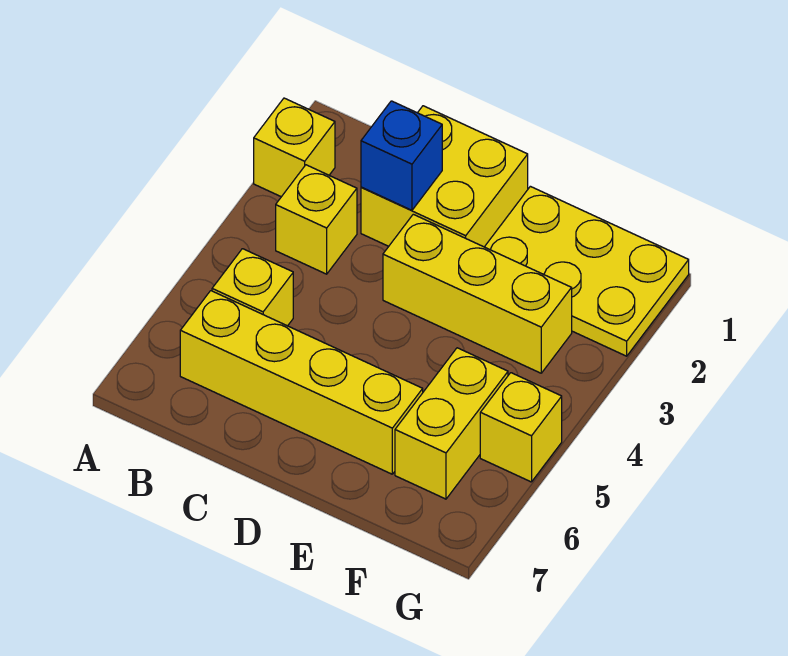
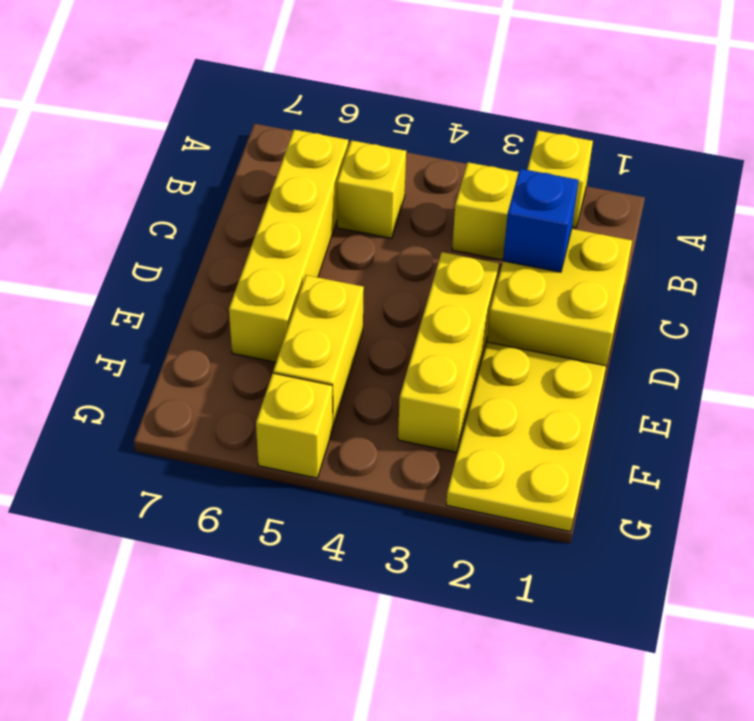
yellow 1x2 brick [395,348,508,499] -> yellow 1x2 brick turned to [273,275,364,426]

